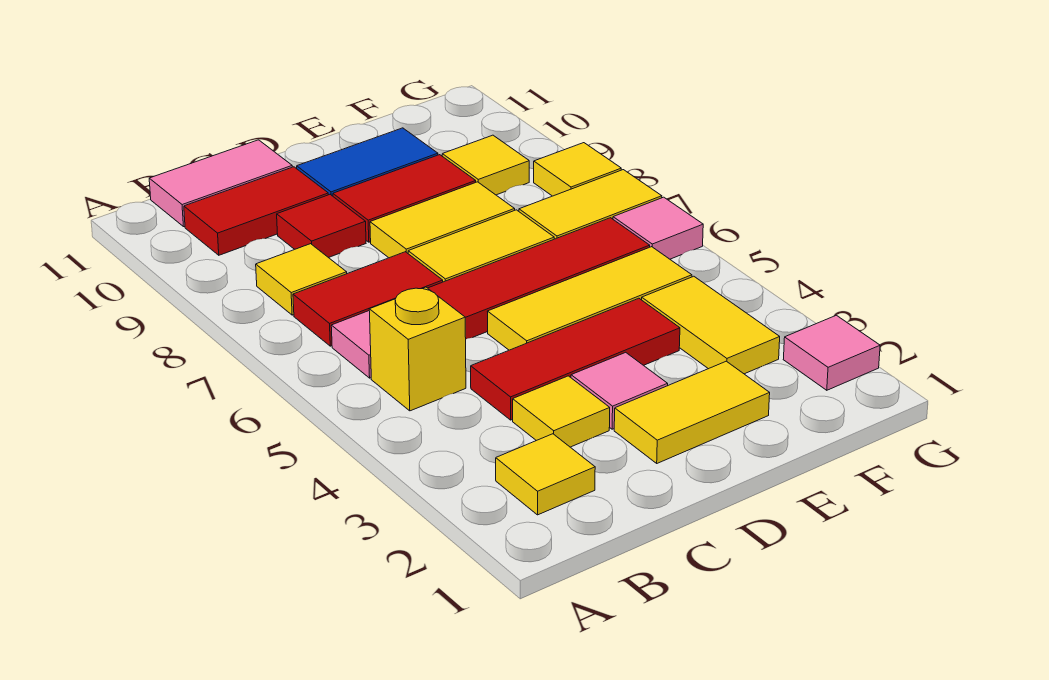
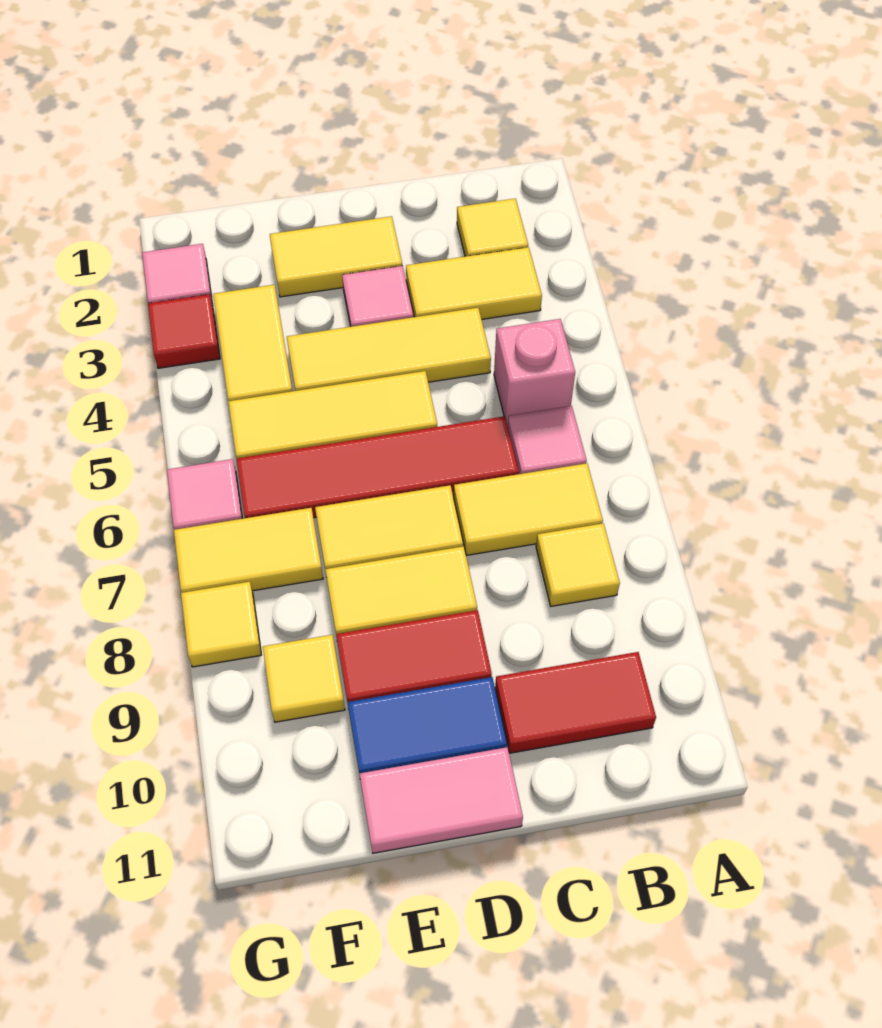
yellow 1x1 brick [369,287,466,411] -> pink 1x1 brick [494,319,575,425]
red 1x2 tile [293,252,443,346] -> yellow 1x2 tile [454,463,603,555]
pink 1x2 tile [149,140,292,226] -> pink 1x2 tile moved to [359,747,523,853]
yellow 1x1 tile [513,376,610,447] -> yellow 1x2 tile [406,247,542,319]
red 1x3 tile [471,298,680,420] -> yellow 1x3 tile [287,308,491,391]
red 1x1 tile [277,195,366,258] -> red 1x1 tile moved to [148,294,220,368]

